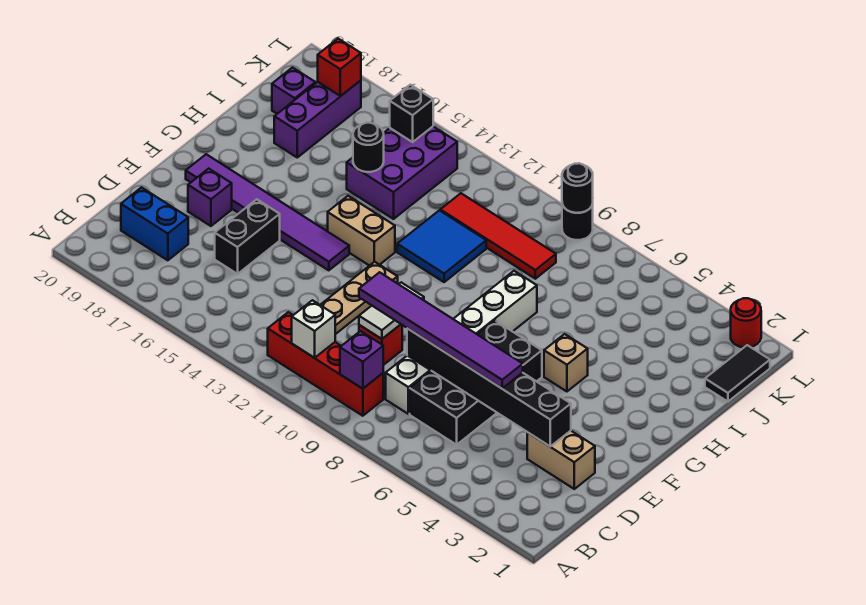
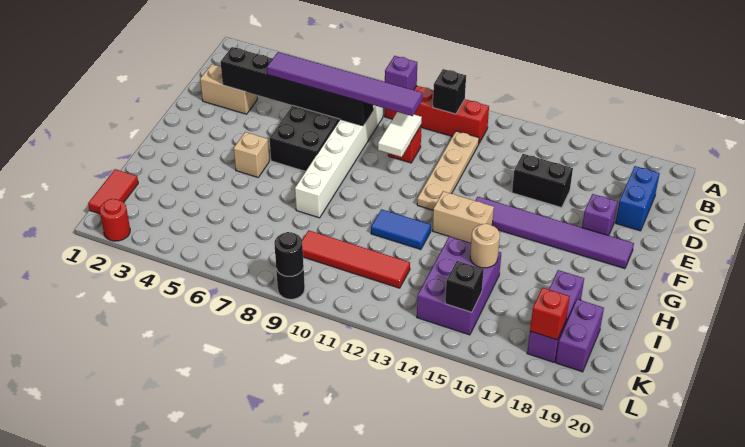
white 1x1 brick [292,300,335,358] -> black 1x1 brick [433,69,466,114]
blue 1x2 brick [121,188,188,260] -> blue 1x2 brick turned to [616,166,660,231]
black 1x2 brick [215,199,280,274] -> black 1x2 brick turned to [512,154,573,208]
blue 2x2 tile [397,210,486,282] -> blue 1x2 tile [371,209,431,250]
black 1x1 round brick [353,123,384,172] -> tan 1x1 round brick [470,224,500,268]
black 1x2 tile [705,345,770,402] -> red 1x2 tile [88,169,138,214]
purple 1x1 brick [272,68,315,114] -> purple 1x2 brick [556,299,604,372]

